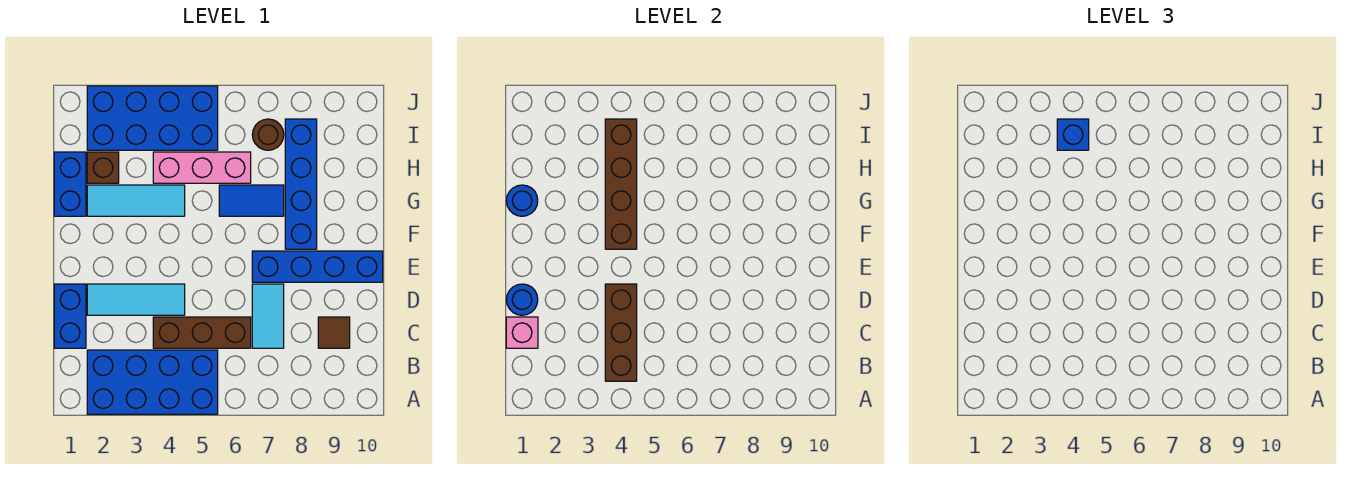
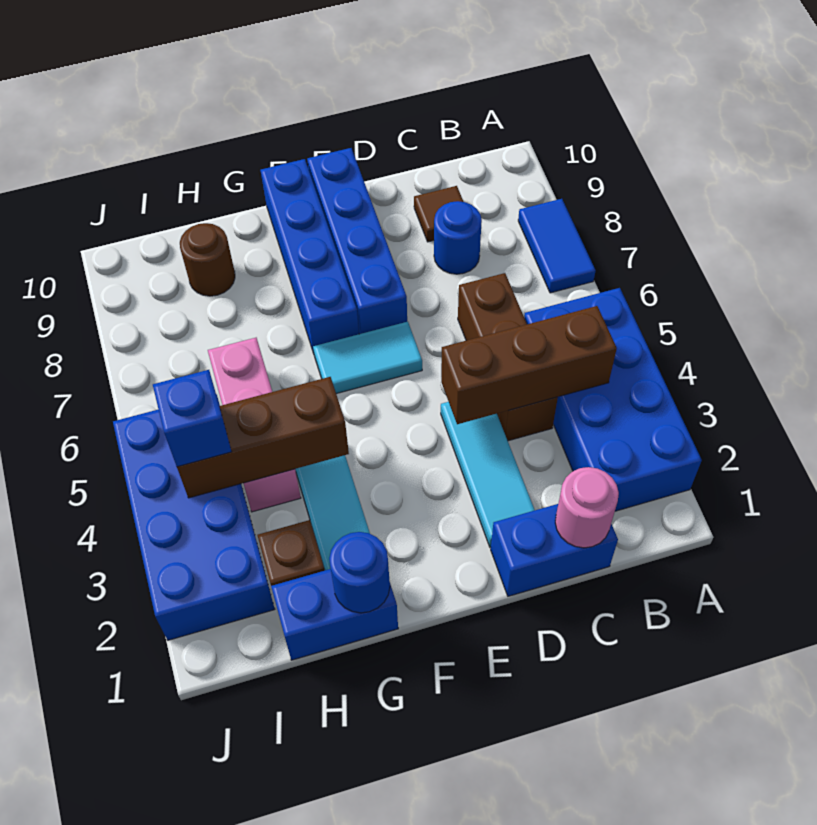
pink 1x1 brick [506,317,538,348] -> pink 1x1 round brick [555,467,619,548]
cyan 1x2 tile [252,284,284,348] -> cyan 1x2 tile moved to [313,322,422,394]
blue 1x1 round brick [506,284,538,315] -> blue 1x1 round brick moved to [434,201,482,274]
brown 1x4 brick [605,119,637,249] -> brown 1x3 brick [177,377,349,498]
blue 1x4 brick [285,119,317,249] -> blue 1x4 brick turned to [261,159,359,353]
blue 1x2 tile [219,185,284,216] -> blue 1x2 tile moved to [518,199,596,293]
brown 1x1 round brick [252,119,284,150] -> brown 1x1 round brick moved to [180,223,235,296]

